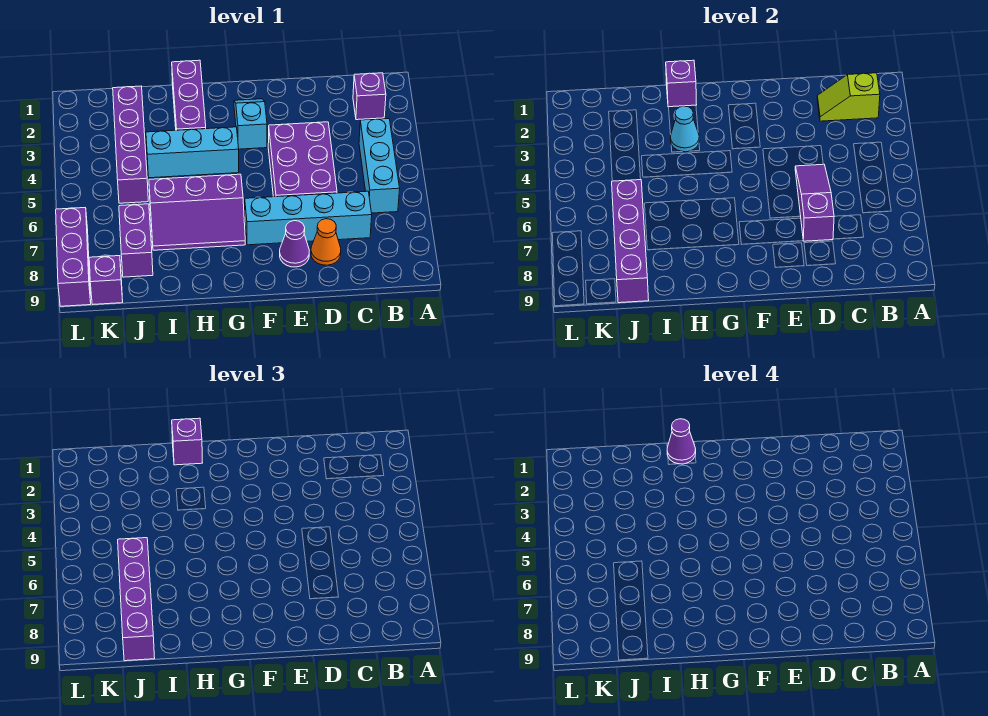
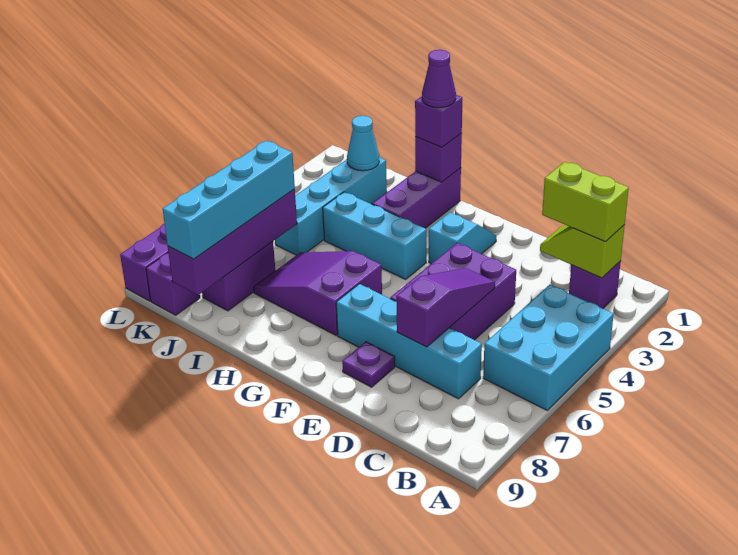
none -> lime 1x2 brick [542,162,629,242]
cyan 1x3 brick [359,119,400,213] -> cyan 2x3 brick [483,285,614,410]
orange 1x1 cone [311,219,341,265] -> none
purple 1x1 cone [280,221,309,267] -> purple 1x1 plate [342,342,395,387]
purple 2x3 slope [149,174,245,250] -> purple 2x3 slope turned to [254,251,382,336]
cyan 1x1 cone [670,106,699,152] -> cyan 1x1 cone moved to [347,116,379,171]
purple 1x4 brick [113,86,148,203] -> cyan 1x4 brick [275,157,387,255]
purple 1x4 brick [118,538,155,661] -> cyan 1x4 brick [163,141,295,259]

